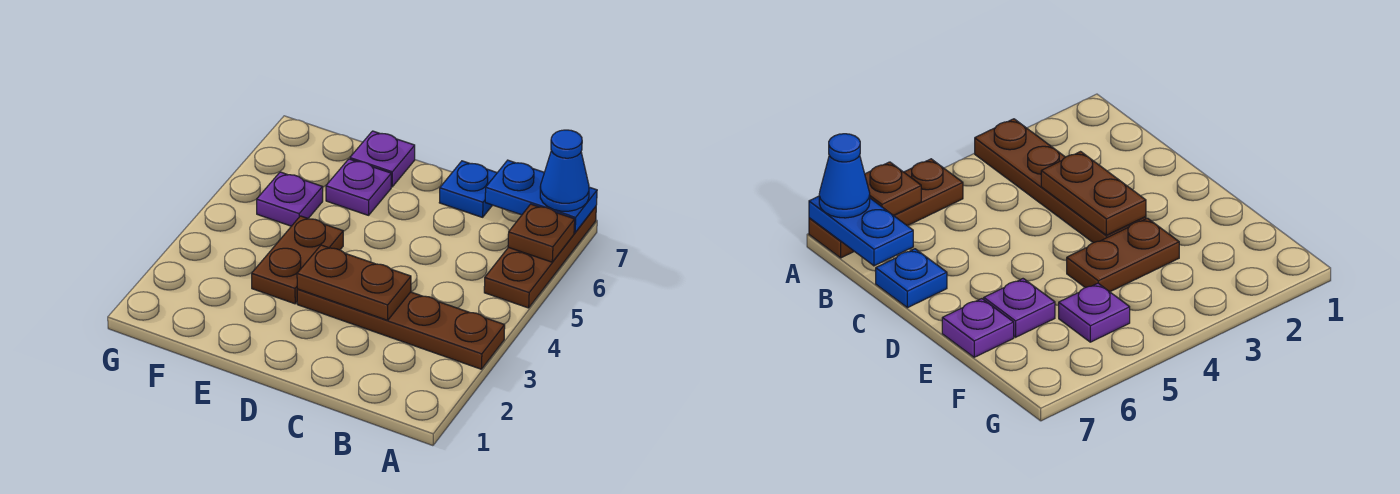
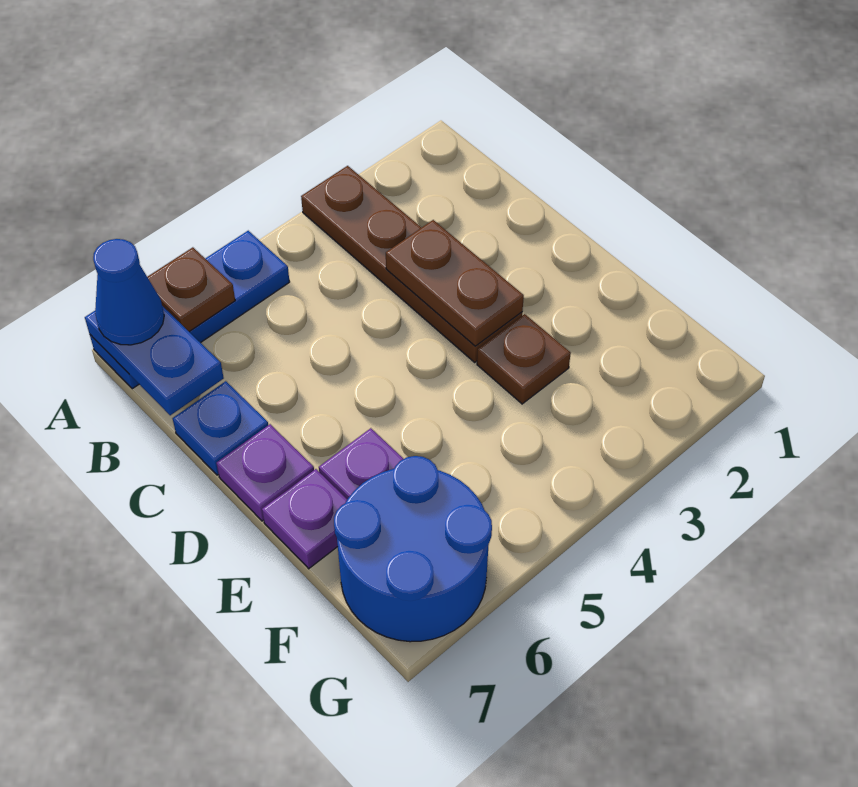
brown 1x3 plate [484,207,596,308] -> blue 1x3 plate [90,231,290,389]
brown 1x2 plate [252,216,343,304] -> brown 1x1 plate [477,314,571,404]
purple 1x1 plate [257,172,323,226] -> purple 1x1 plate moved to [216,424,314,521]
none -> blue 2x2 round brick [334,456,492,642]

